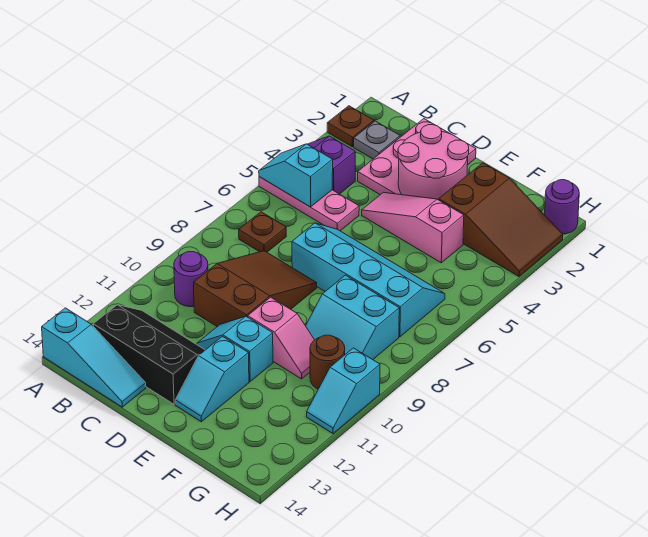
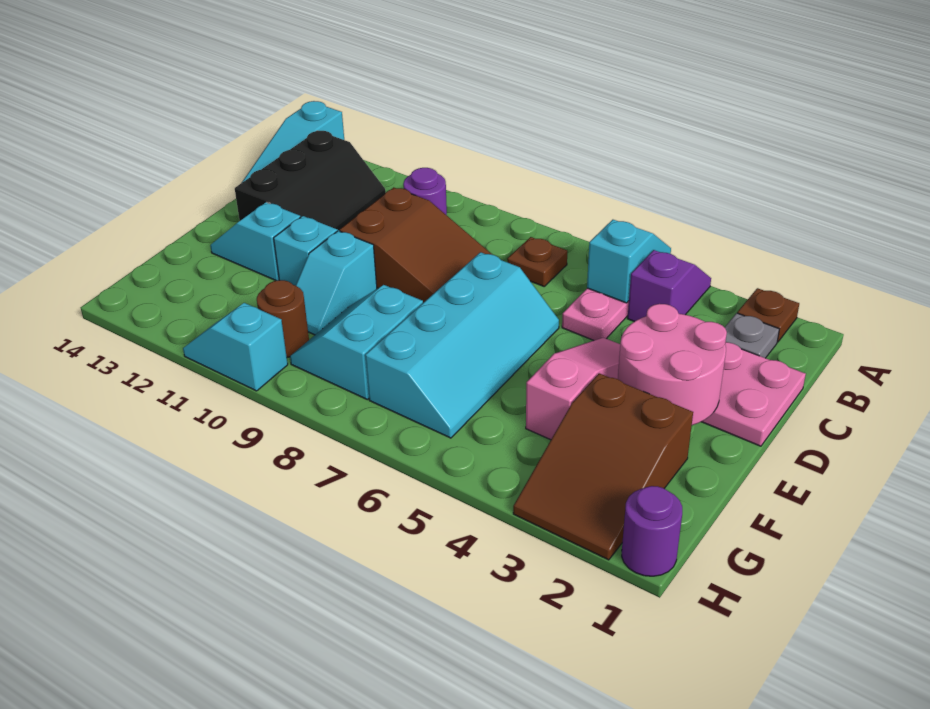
pink 1x2 slope [248,297,314,379] -> cyan 1x2 slope [296,231,377,335]

